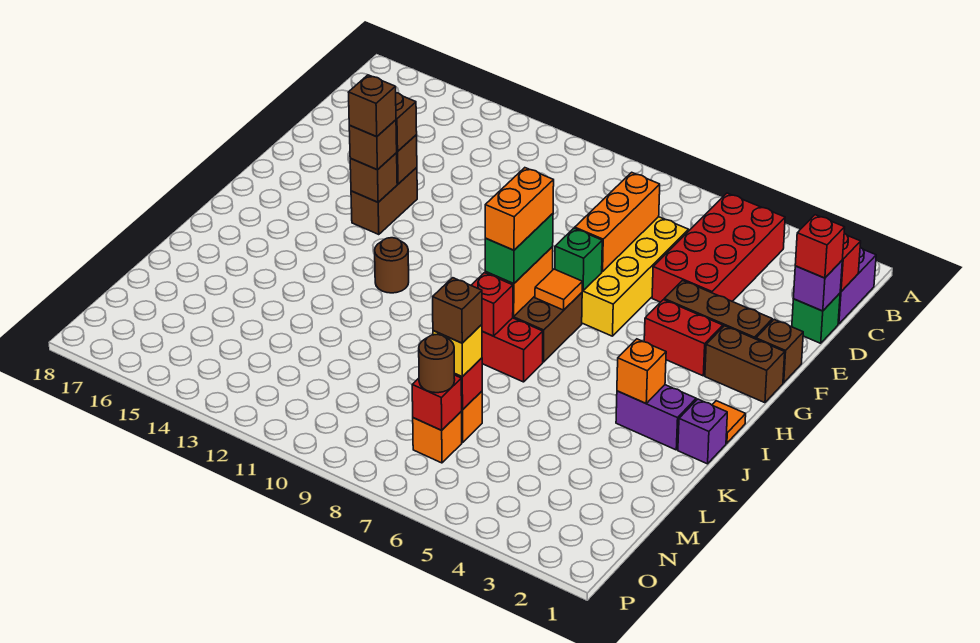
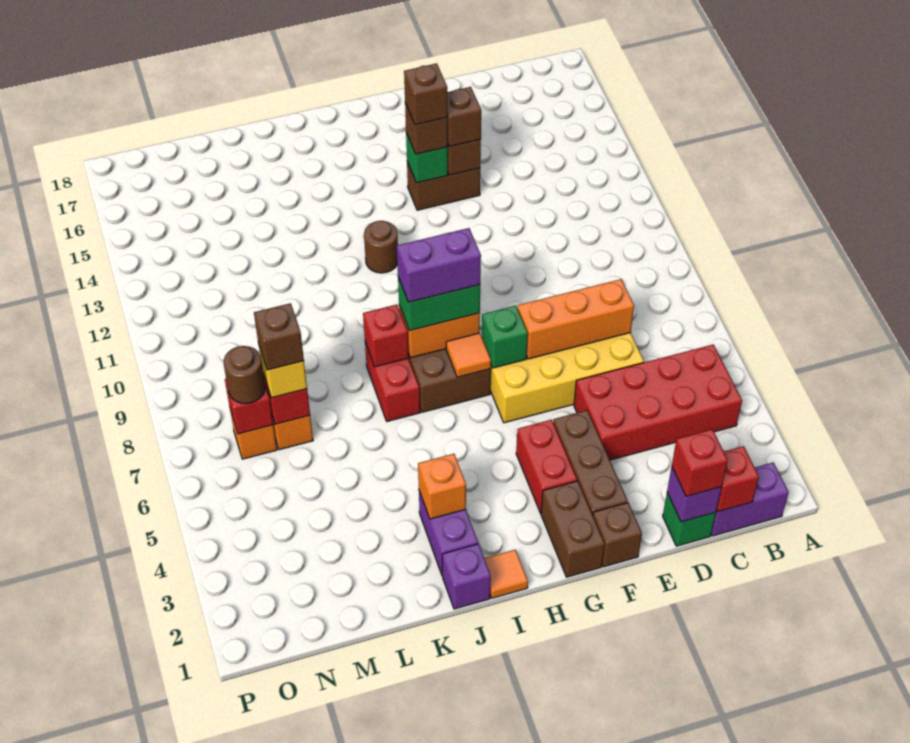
brown 1x1 brick [350,153,397,202] -> green 1x1 brick [406,133,448,183]
orange 1x2 brick [485,168,554,250] -> purple 1x2 brick [397,228,481,302]

